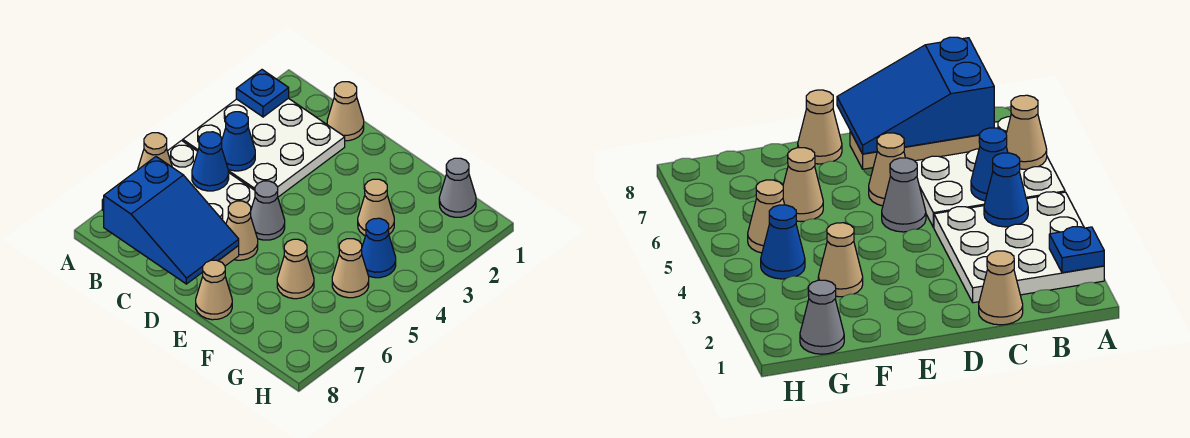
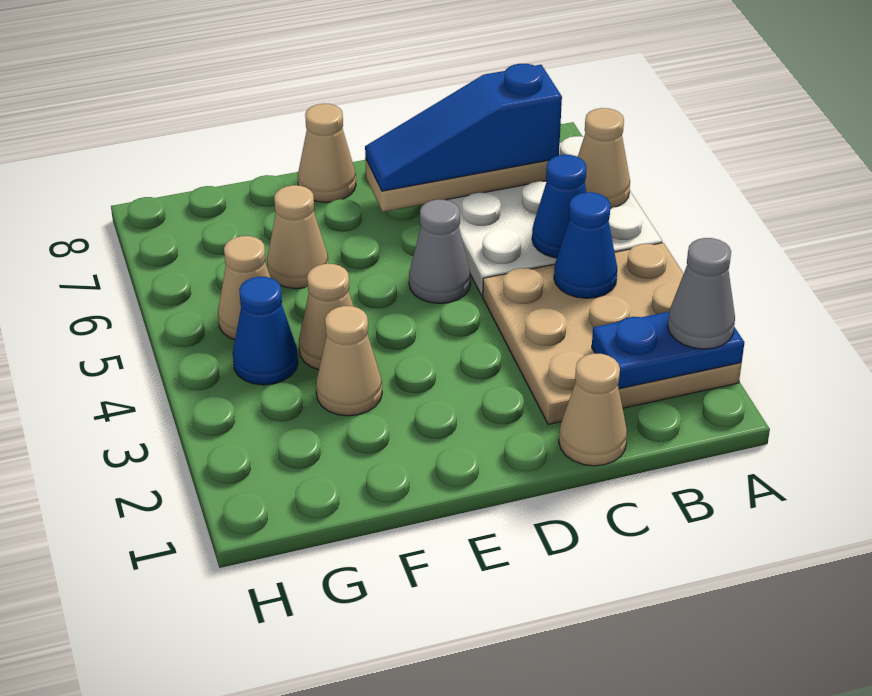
white 3x3 plate [183,98,345,197] -> tan 3x3 plate [483,243,742,424]
blue 1x1 plate [236,70,289,117] -> blue 1x2 plate [592,312,744,389]
blue 2x3 slope [104,157,239,284] -> blue 1x3 slope [365,64,562,191]
tan 1x1 cone [226,201,258,260] -> tan 1x1 cone moved to [299,264,354,370]
grey 1x1 cone [439,158,476,217] -> grey 1x1 cone moved to [668,238,735,349]

